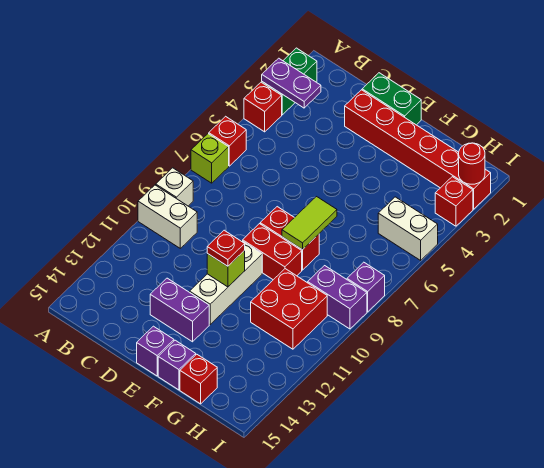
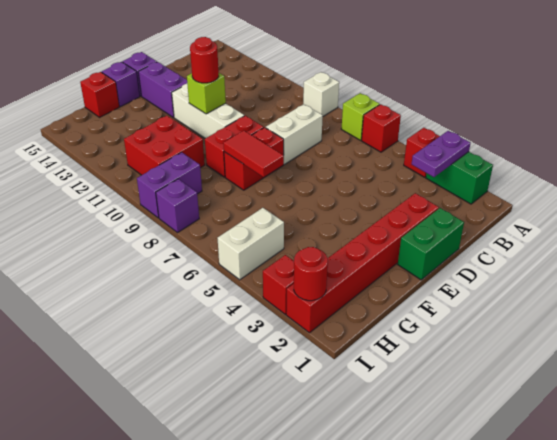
white 1x2 brick [138,185,197,248] -> white 1x2 brick moved to [266,104,323,164]
purple 1x2 brick [150,278,209,342] -> purple 1x2 brick turned to [138,62,187,117]
red 1x1 plate [207,230,245,266] -> red 1x1 round brick [190,37,219,83]
lime 1x2 tile [282,197,337,250] -> red 1x2 tile [224,131,284,177]

